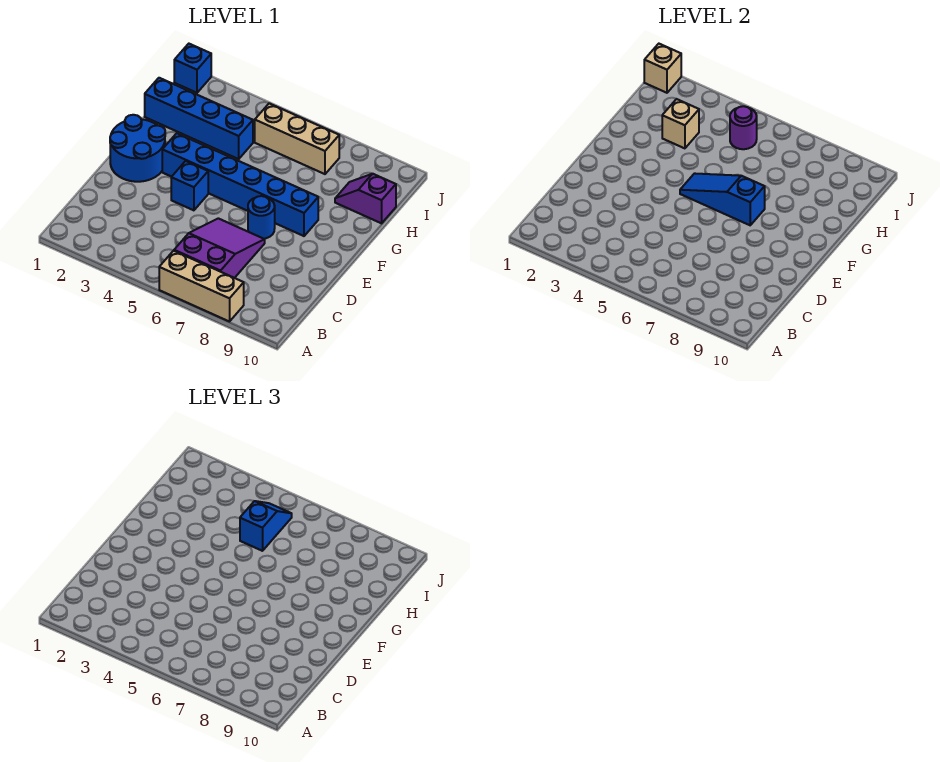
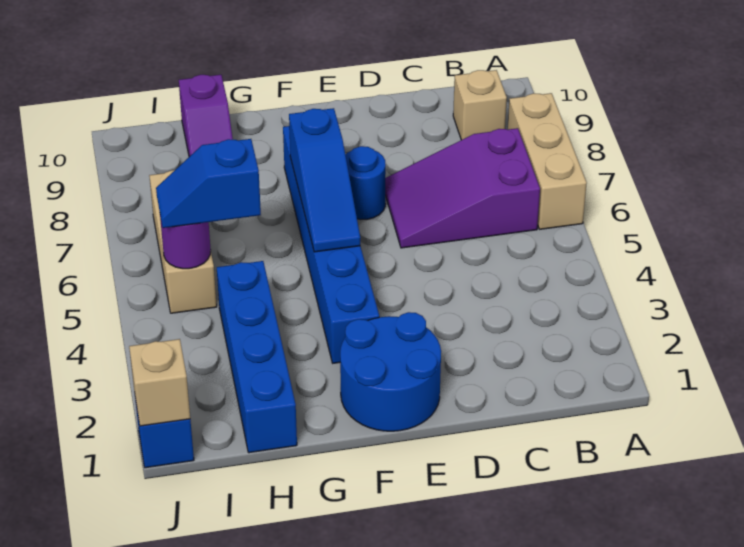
blue 1x1 brick [171,161,208,210] -> none
tan 1x1 brick [662,99,699,148] -> tan 1x1 brick moved to [453,70,507,140]

